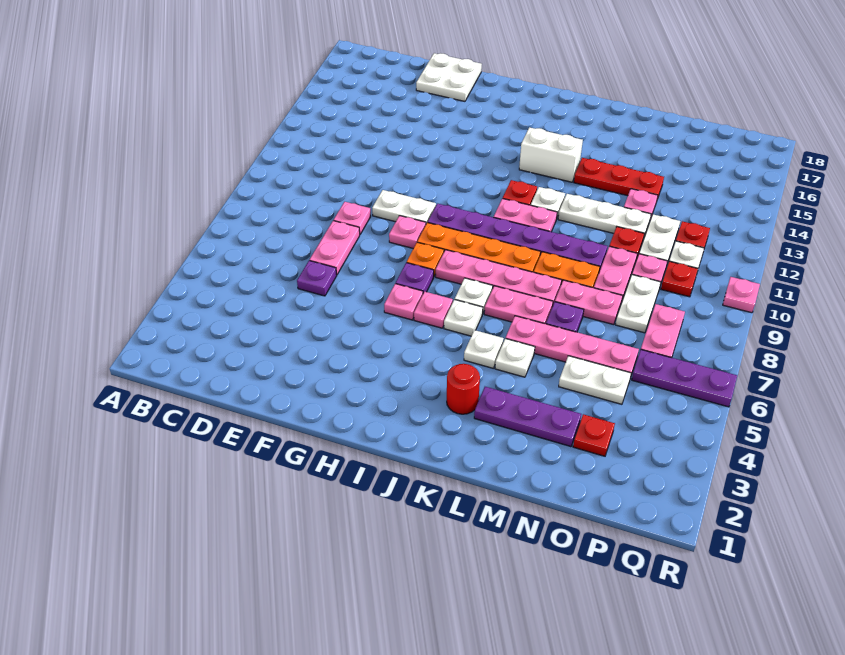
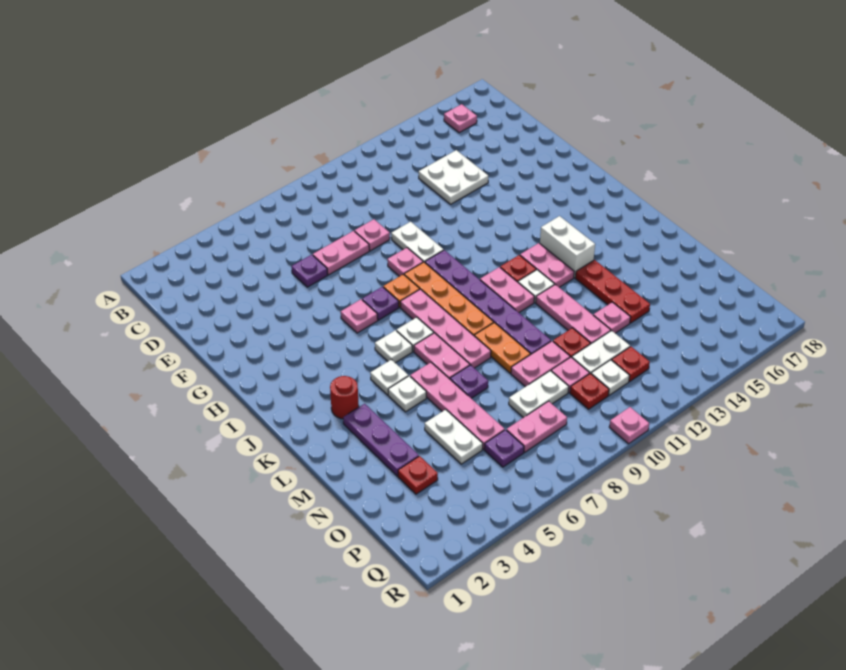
white 2x2 plate [416,53,482,101] -> white 2x2 plate moved to [419,150,488,204]
pink 1x1 plate [414,292,453,328] -> pink 1x1 plate moved to [444,104,477,133]
white 1x3 plate [558,194,651,240] -> pink 1x3 plate [536,284,611,344]
pink 1x2 plate [555,280,623,325] -> pink 1x2 plate moved to [520,243,574,287]
purple 1x3 plate [632,350,737,407] -> purple 1x1 plate [484,430,524,467]

